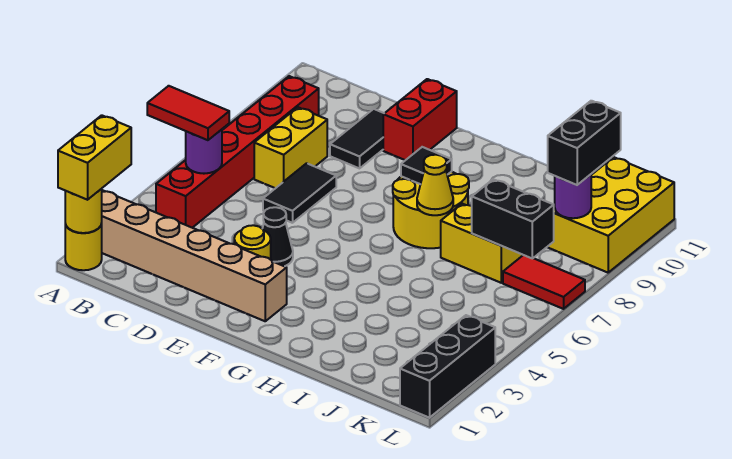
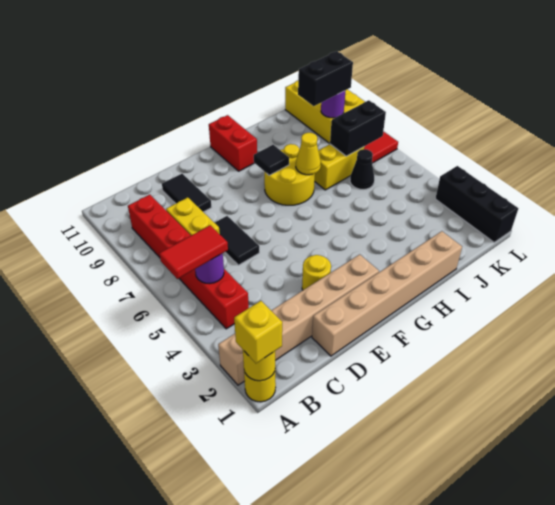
yellow 1x2 brick [58,115,131,200] -> yellow 1x1 brick [234,301,282,363]
none -> tan 1x6 brick [312,231,462,356]
black 1x1 cone [262,207,293,266] -> black 1x1 cone moved to [350,149,374,189]
red 1x2 brick [383,79,457,160] -> red 1x2 brick moved to [209,115,257,171]
black 1x2 brick [548,101,621,185] -> black 1x2 brick turned to [298,51,353,106]

